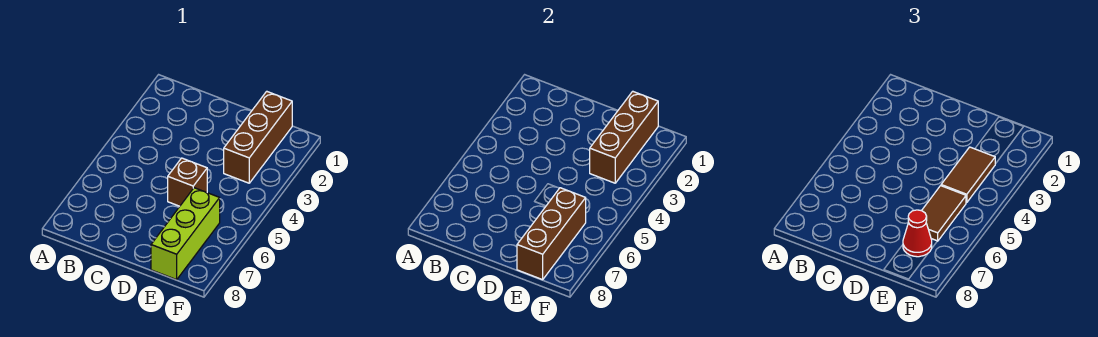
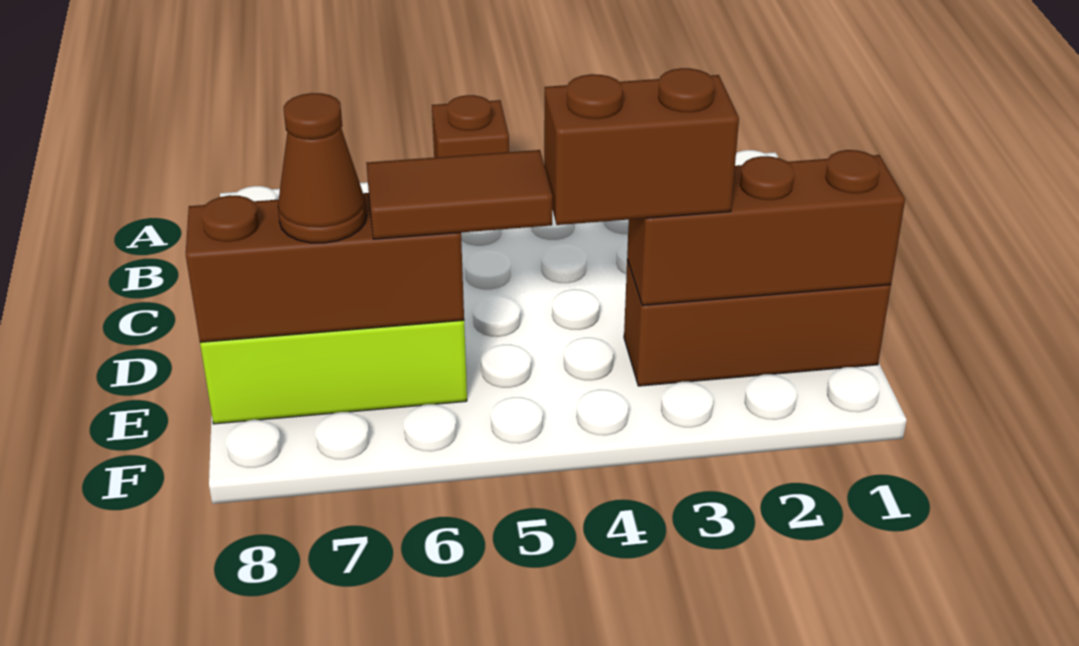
brown 1x1 brick [168,158,207,206] -> brown 1x1 brick moved to [432,95,509,158]
brown 1x2 tile [941,147,995,203] -> brown 1x2 brick [544,68,739,225]
red 1x1 cone [903,210,932,257] -> brown 1x1 cone [278,93,367,243]

